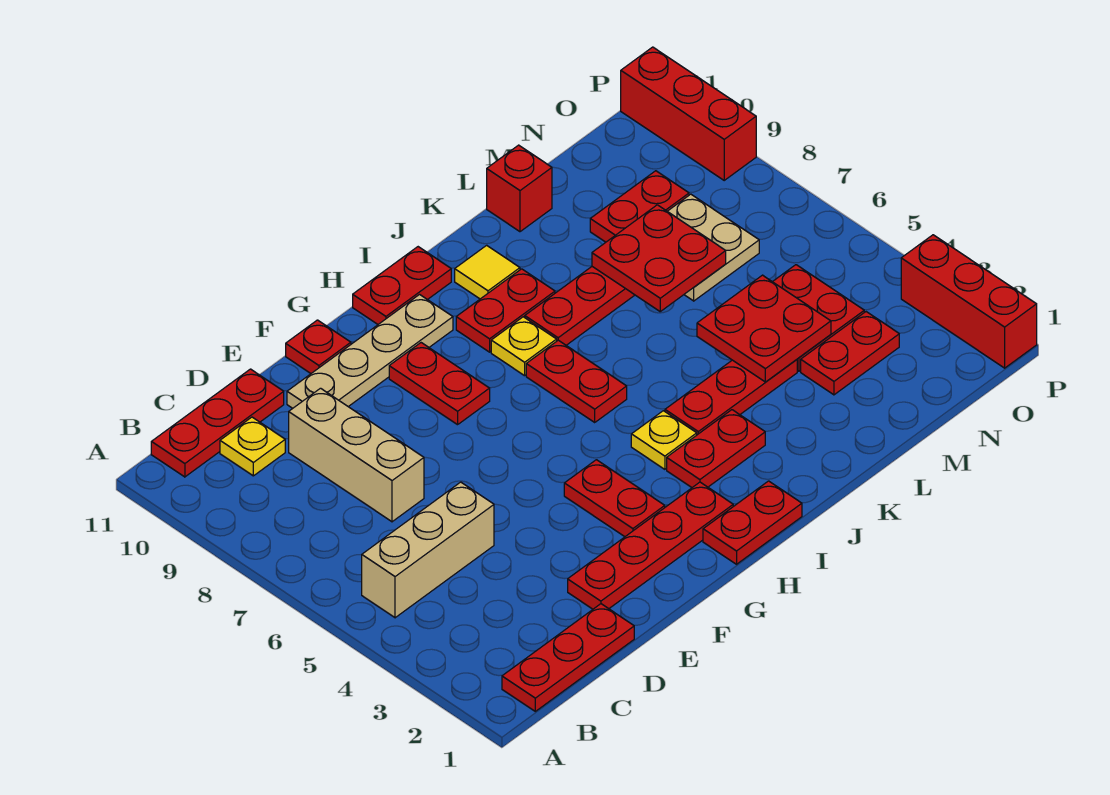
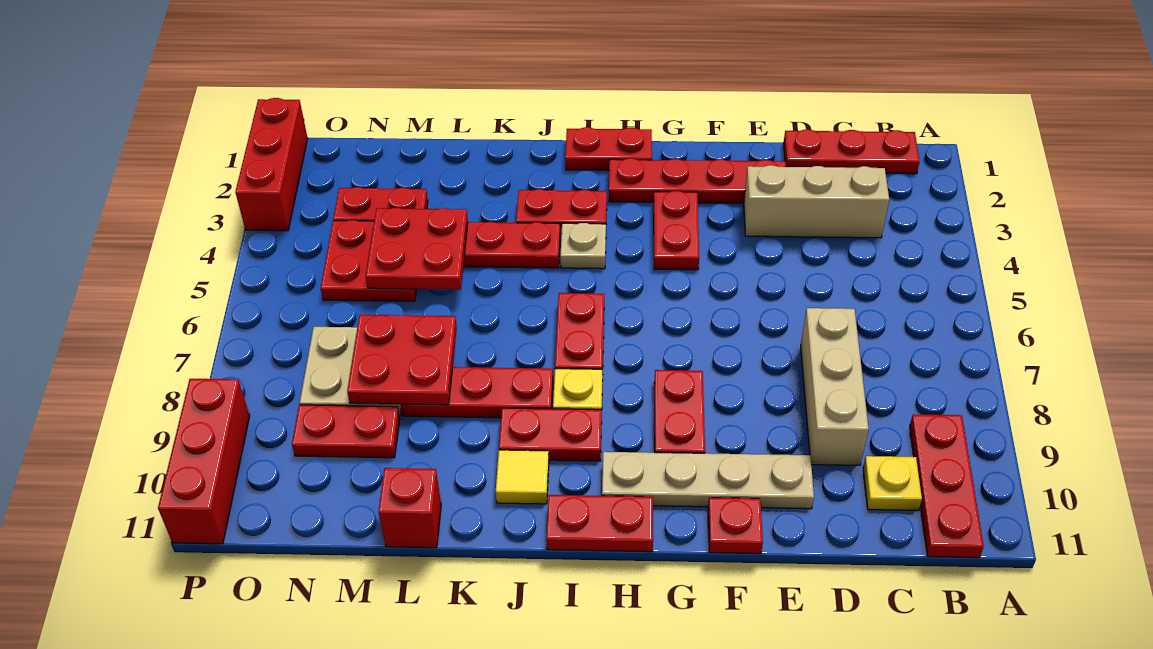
tan 1x3 brick [362,482,494,618] -> tan 1x3 brick moved to [744,165,889,238]
red 1x3 plate [151,369,284,477] -> red 1x3 plate turned to [910,414,984,558]
yellow 1x1 plate [631,411,697,469] -> tan 1x1 plate [560,223,606,269]

